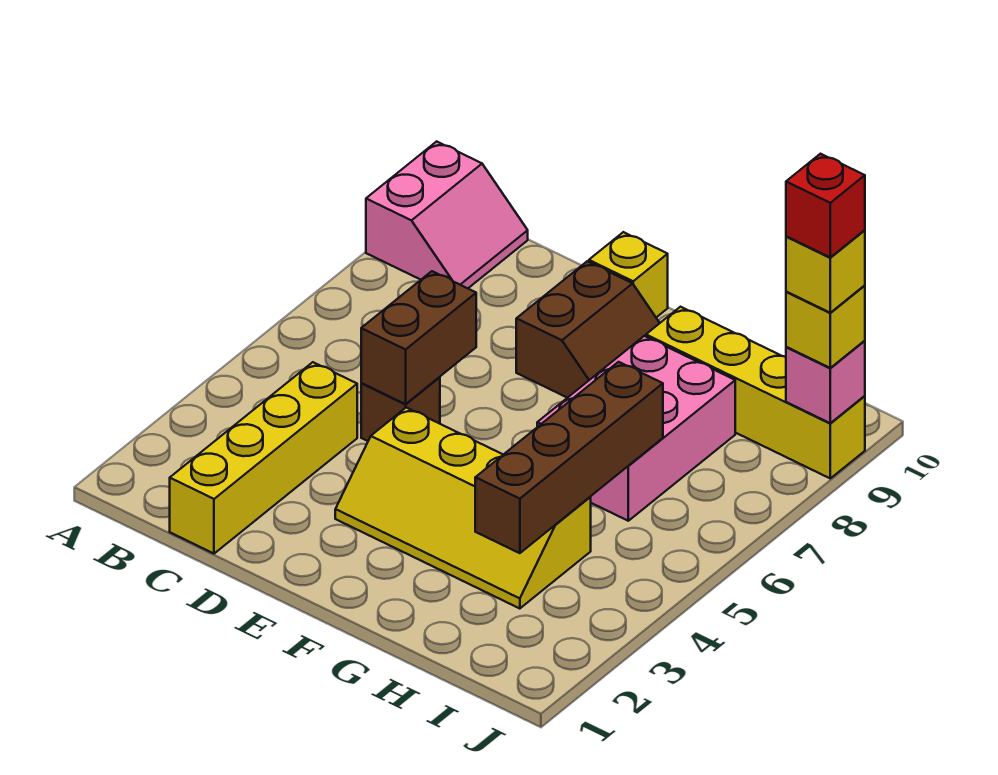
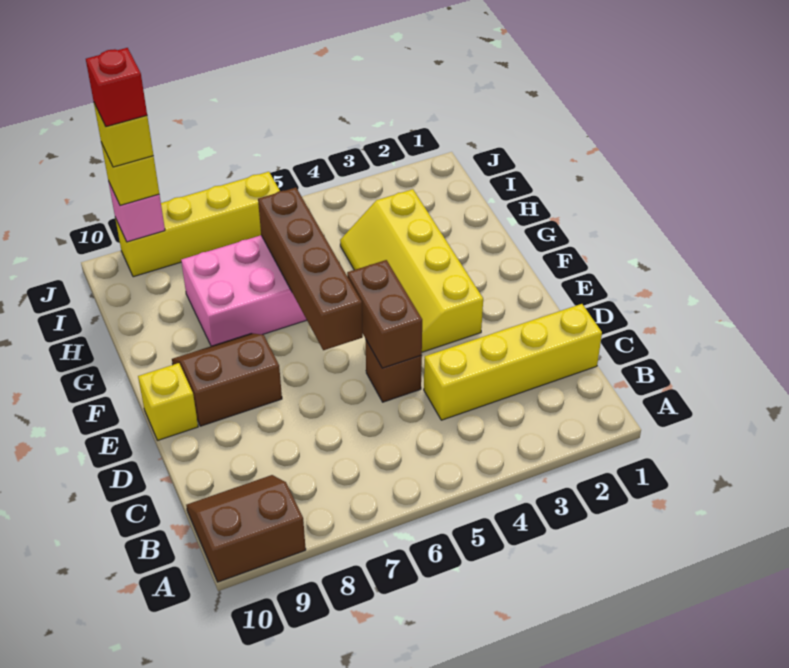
pink 2x2 slope [366,141,528,288] -> brown 2x2 slope [186,475,306,582]
brown 1x2 brick [361,271,476,404] -> brown 1x2 brick turned to [347,260,422,368]
yellow 2x4 slope [335,408,591,609] -> yellow 2x4 slope turned to [340,189,483,352]
yellow 1x4 brick [646,307,865,478] -> yellow 1x4 brick turned to [115,172,280,277]
brown 1x4 brick [475,362,663,553] -> brown 1x4 brick turned to [258,188,363,350]

